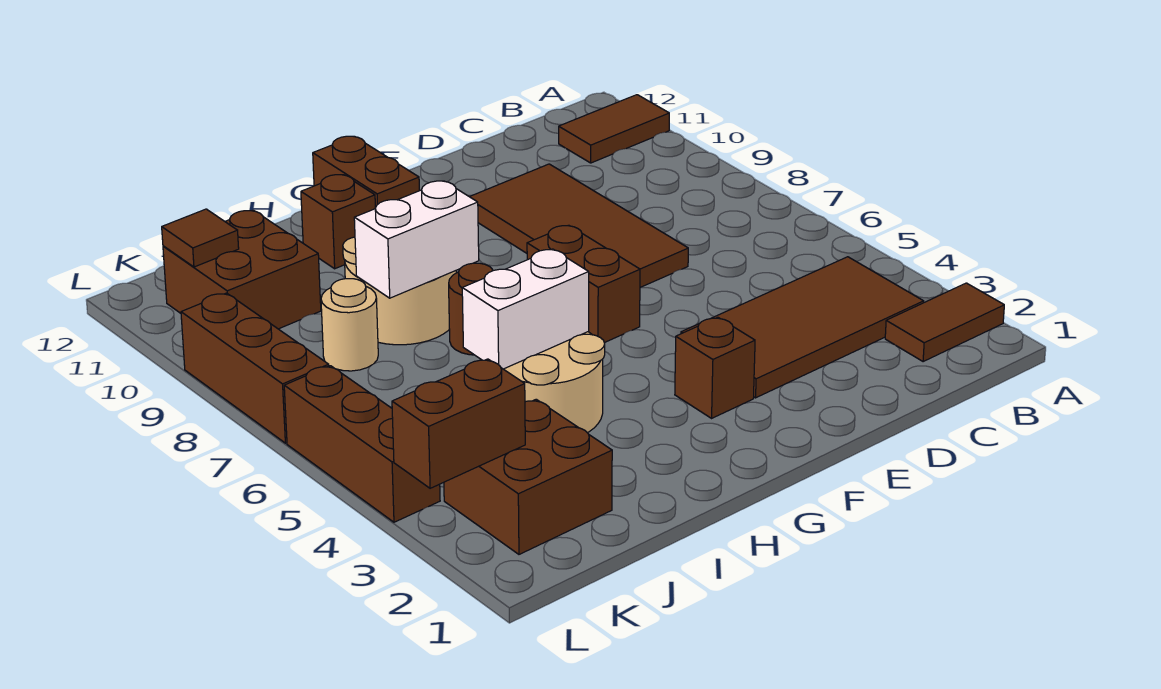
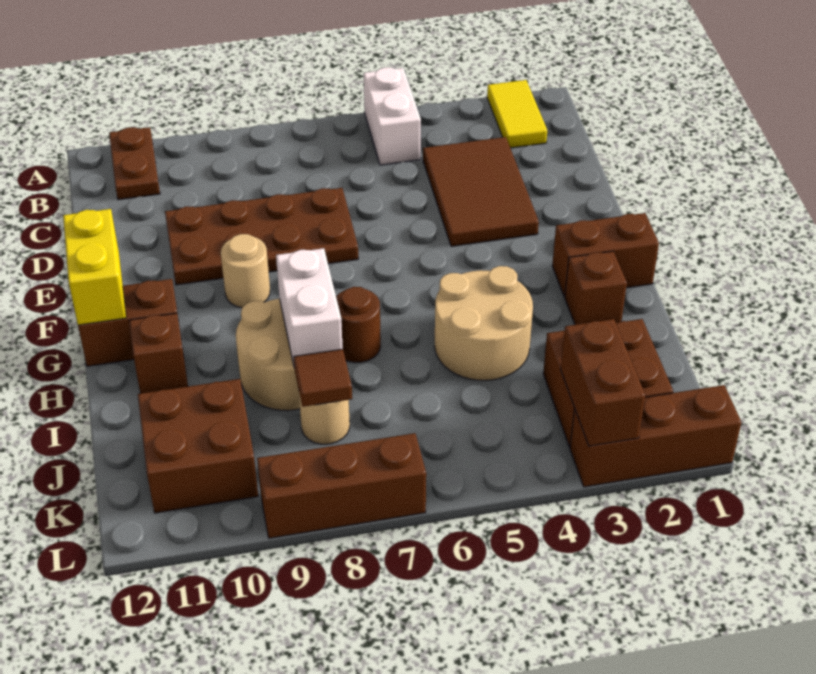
brown 1x2 tile [885,283,1004,362] -> yellow 1x2 tile [487,80,547,148]
brown 1x2 tile [559,95,669,163] -> brown 1x2 plate [109,127,160,200]
brown 2x4 tile [681,257,924,398] -> brown 2x3 tile [423,137,539,246]
brown 2x4 tile [470,164,688,288] -> brown 2x4 plate [165,188,358,285]
brown 1x1 brick [675,317,755,418] -> brown 1x1 brick moved to [565,251,627,325]
brown 1x2 brick [527,225,640,343] -> brown 1x2 brick moved to [552,213,659,297]
none -> tan 1x1 round brick [221,234,270,308]
none -> yellow 1x2 brick [63,209,126,325]
white 1x2 brick [462,249,589,369] -> white 1x2 brick moved to [364,67,421,165]
brown 1x1 tile [162,209,239,267] -> brown 1x1 tile moved to [294,349,352,407]
brown 1x3 brick [284,366,440,522] -> brown 1x3 brick moved to [570,385,742,487]

